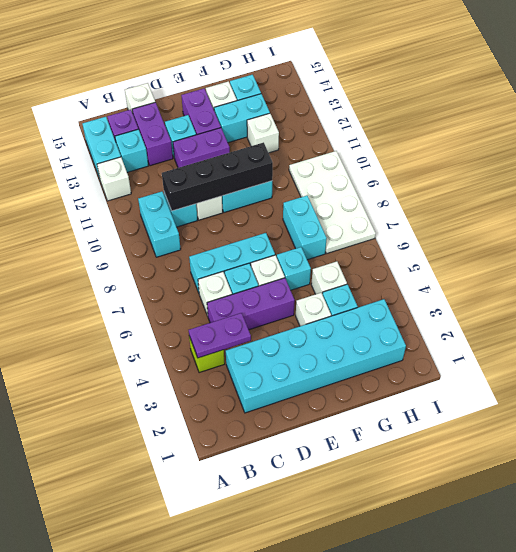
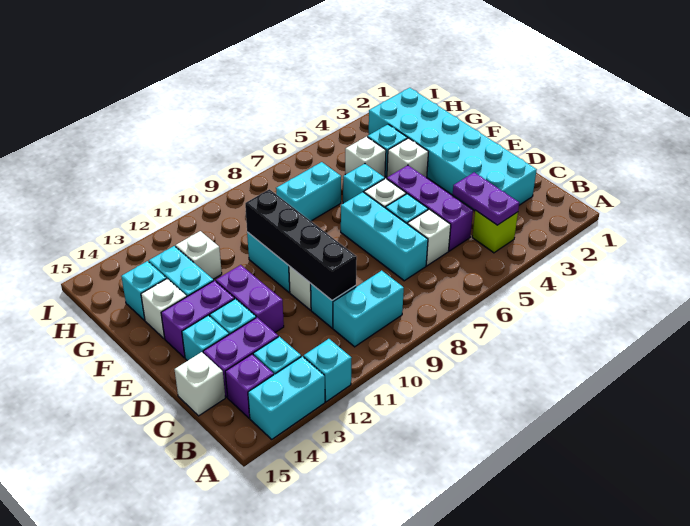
white 1x1 brick [97,157,131,201] -> cyan 1x1 brick [304,339,351,402]
none -> cyan 1x1 brick [182,315,229,361]
white 2x4 plate [289,151,376,254] -> none

